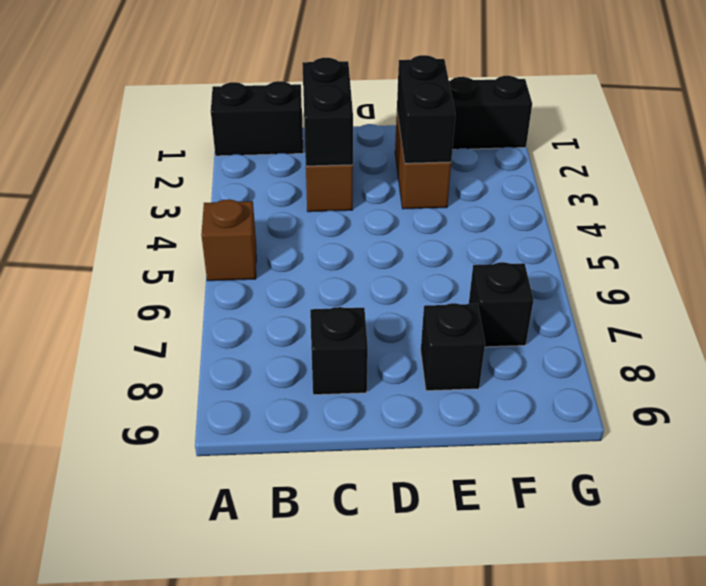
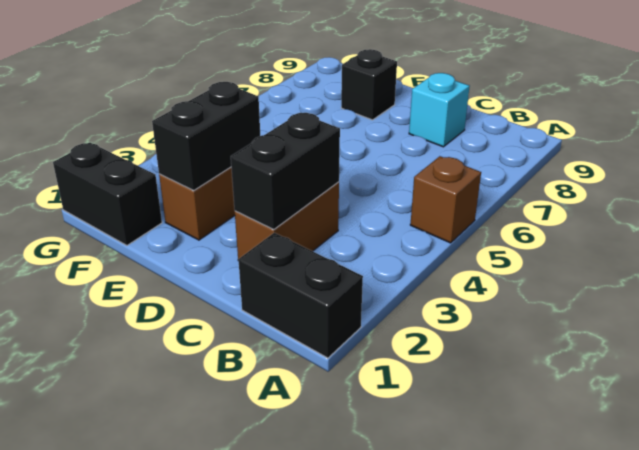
black 1x1 brick [310,307,368,395] -> cyan 1x1 brick [409,73,470,147]
black 1x1 brick [469,262,533,347] -> none

